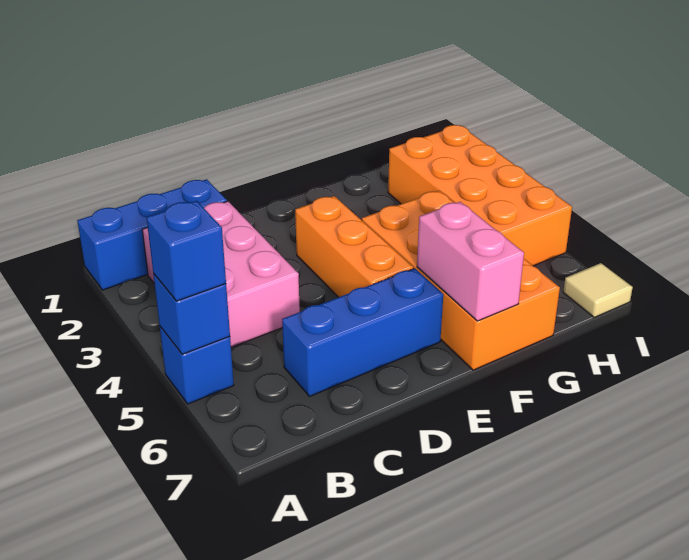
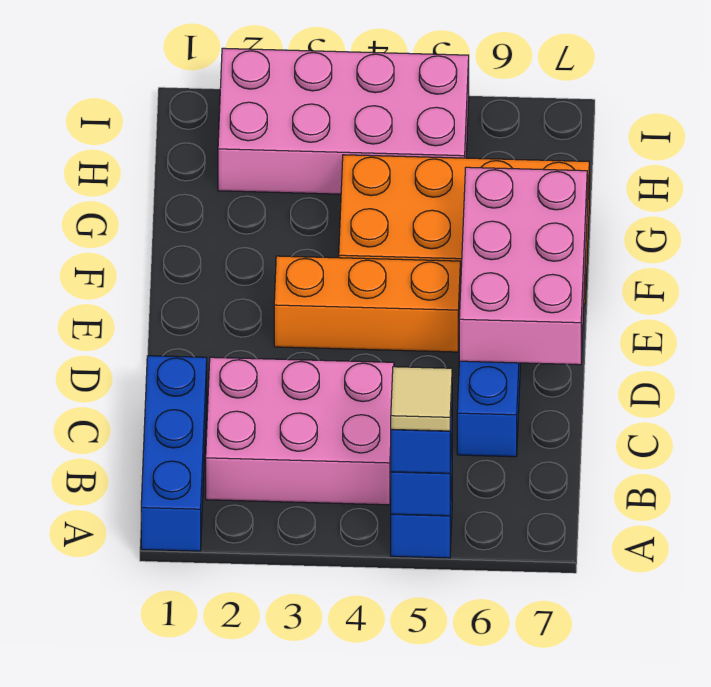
pink 1x2 brick [417,202,524,321] -> pink 2x3 brick [459,167,587,365]
orange 2x4 brick [388,125,572,266] -> pink 2x4 brick [218,48,469,194]
tan 1x1 tile [563,263,633,317] -> tan 1x1 tile moved to [391,367,452,431]

